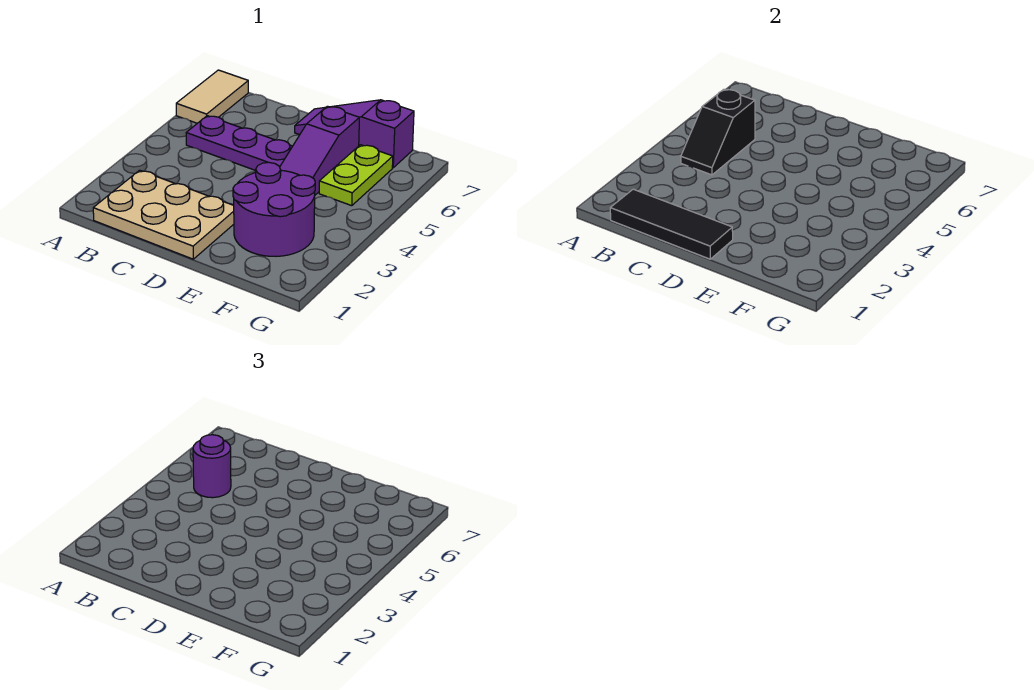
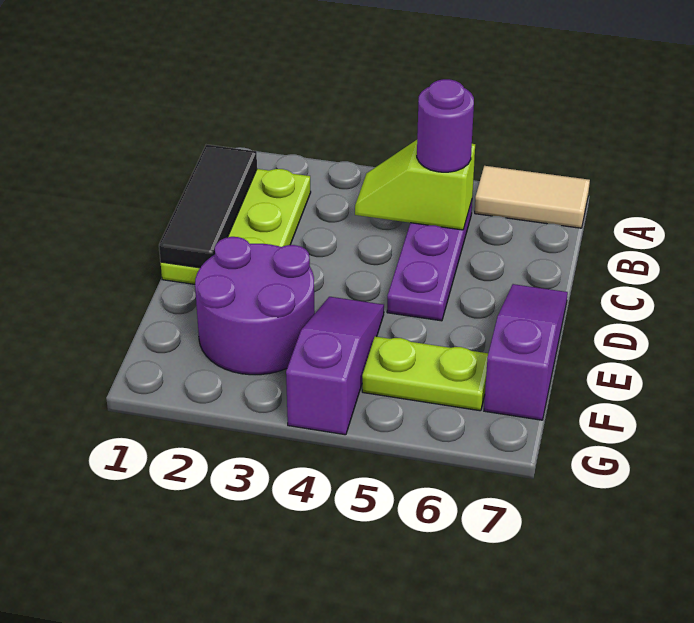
tan 2x3 plate [93,170,234,259] -> lime 2x3 plate [161,169,311,284]
black 1x2 slope [681,89,755,175] -> lime 1x2 slope [355,140,475,230]
purple 1x3 slope [280,106,359,195] -> purple 1x3 slope turned to [286,297,384,435]

